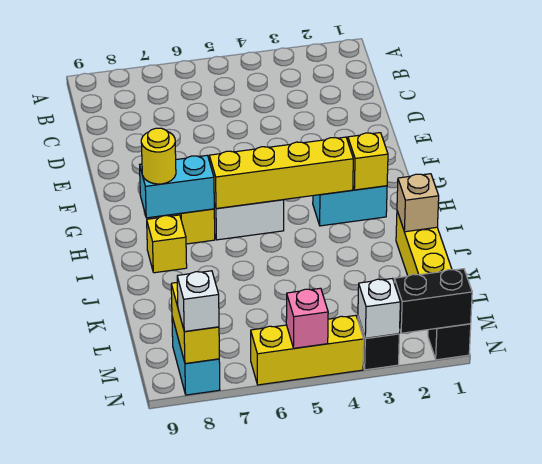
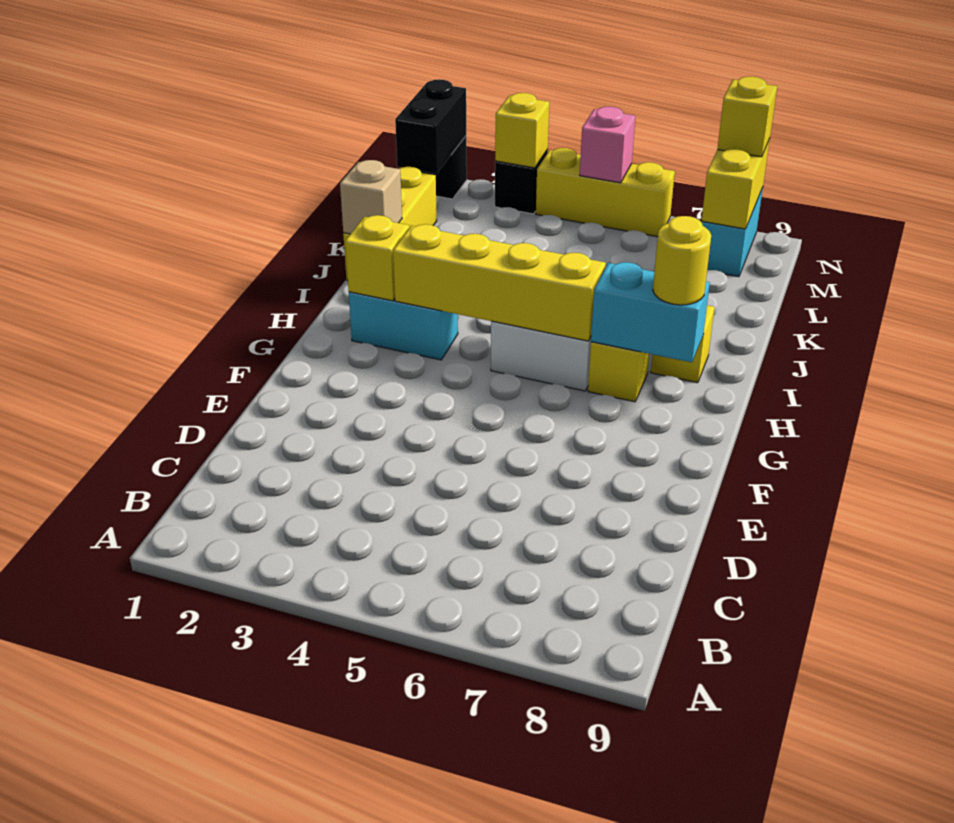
black 1x2 brick [394,269,472,333] -> black 1x2 brick turned to [395,79,466,174]
white 1x1 brick [358,279,400,338] -> yellow 1x1 brick [495,93,549,168]
white 1x1 brick [177,271,219,332] -> yellow 1x1 brick [717,76,777,157]

